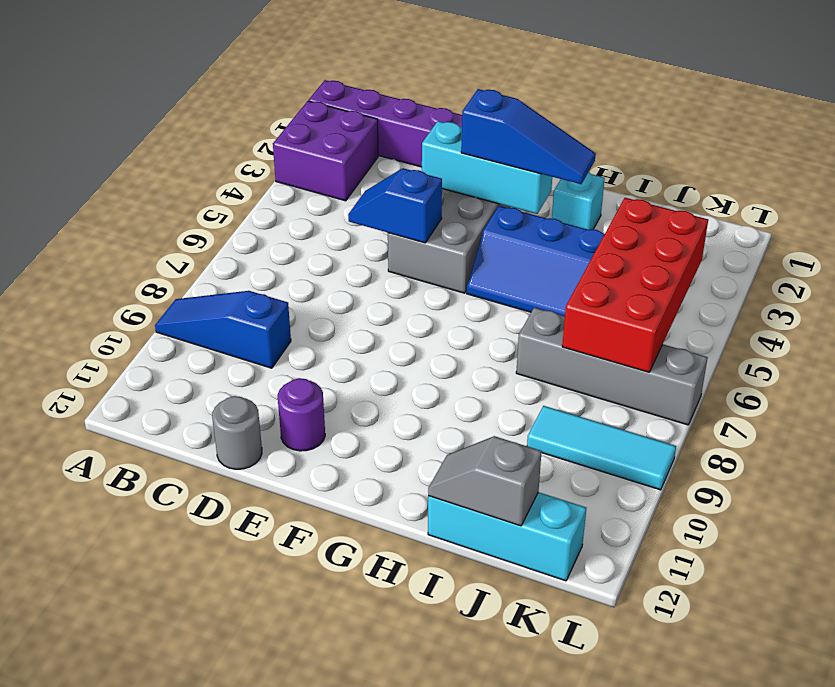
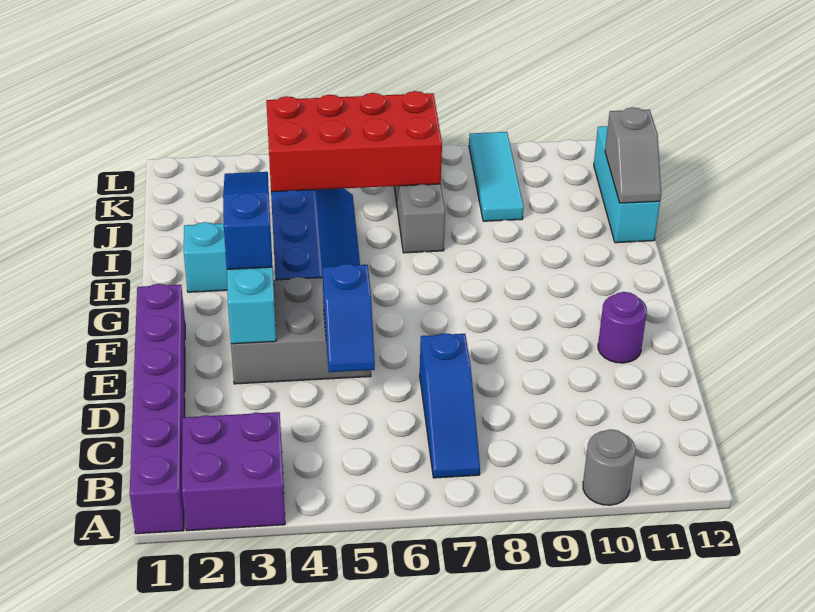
blue 1x3 slope [155,291,291,368] -> blue 1x3 slope moved to [420,333,480,478]
grey 1x1 round brick [212,396,262,469] -> grey 1x1 round brick moved to [583,429,636,505]

